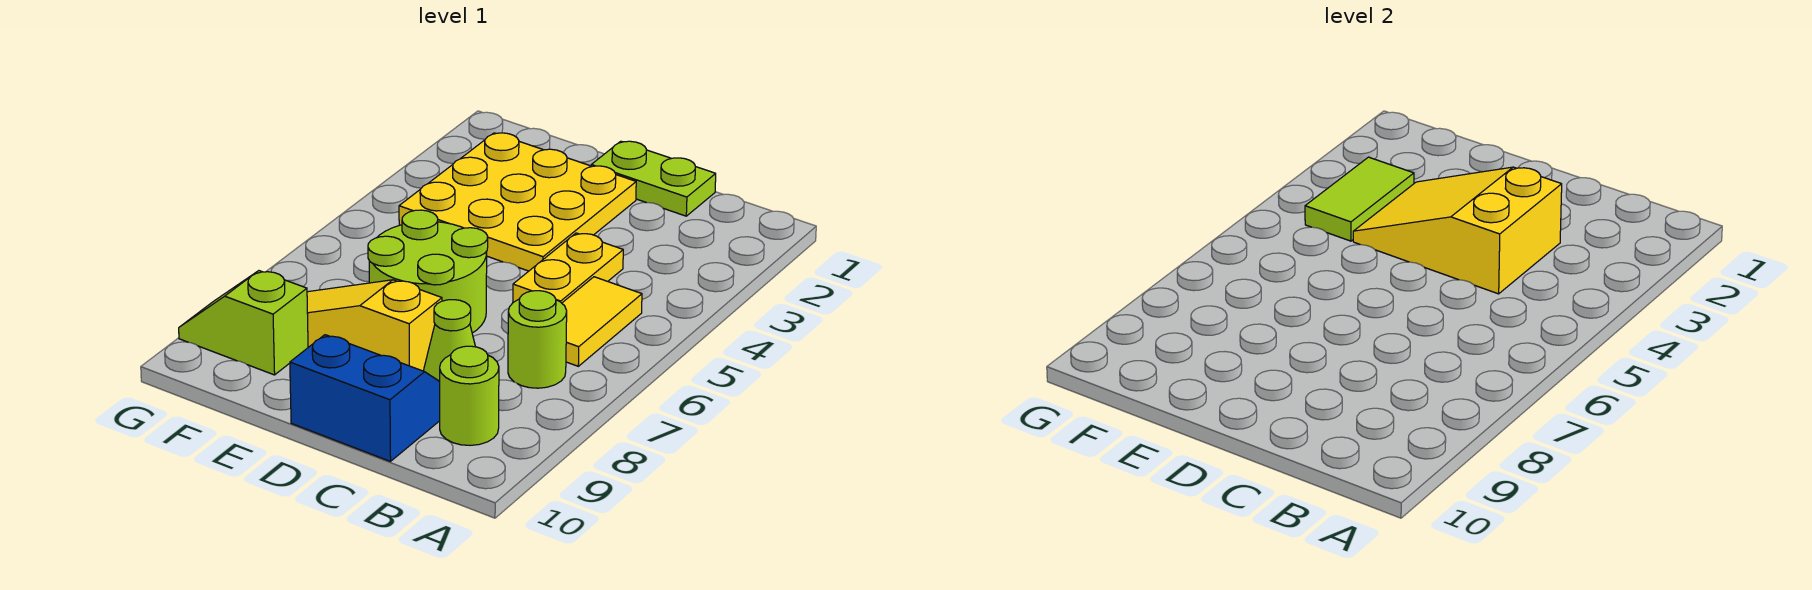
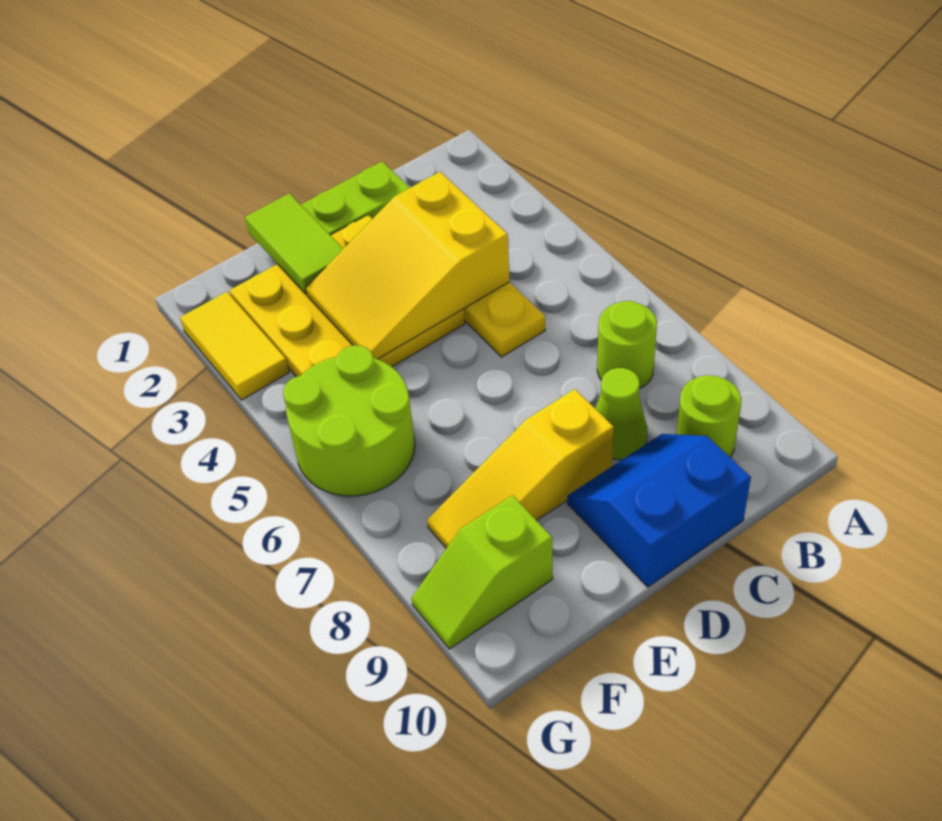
yellow 1x2 tile [562,277,642,366] -> yellow 1x2 tile moved to [180,292,289,400]
lime 2x2 round brick [368,210,488,333] -> lime 2x2 round brick moved to [283,345,415,496]
lime 1x2 tile [1305,157,1414,241] -> lime 1x2 tile moved to [245,193,343,294]

